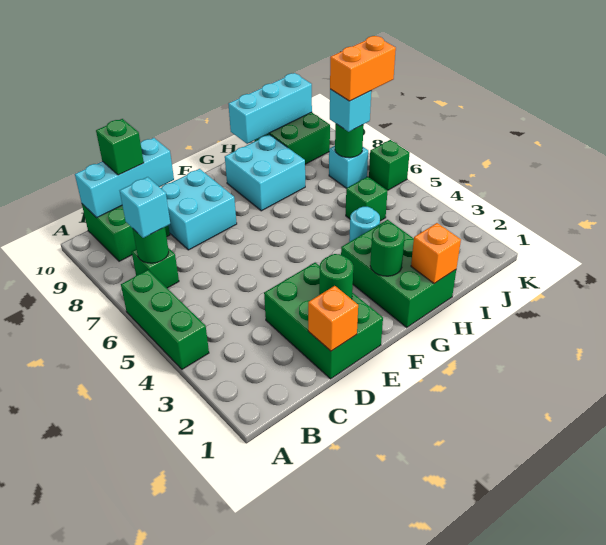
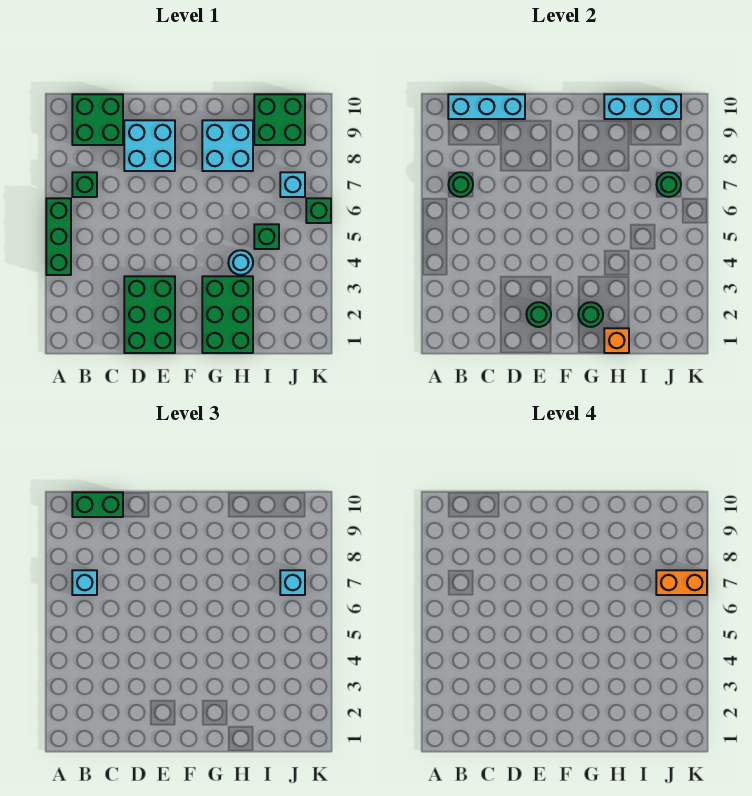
green 1x1 brick [96,119,144,175] -> green 1x2 brick [72,492,123,517]
orange 1x1 brick [308,286,358,351] -> none

